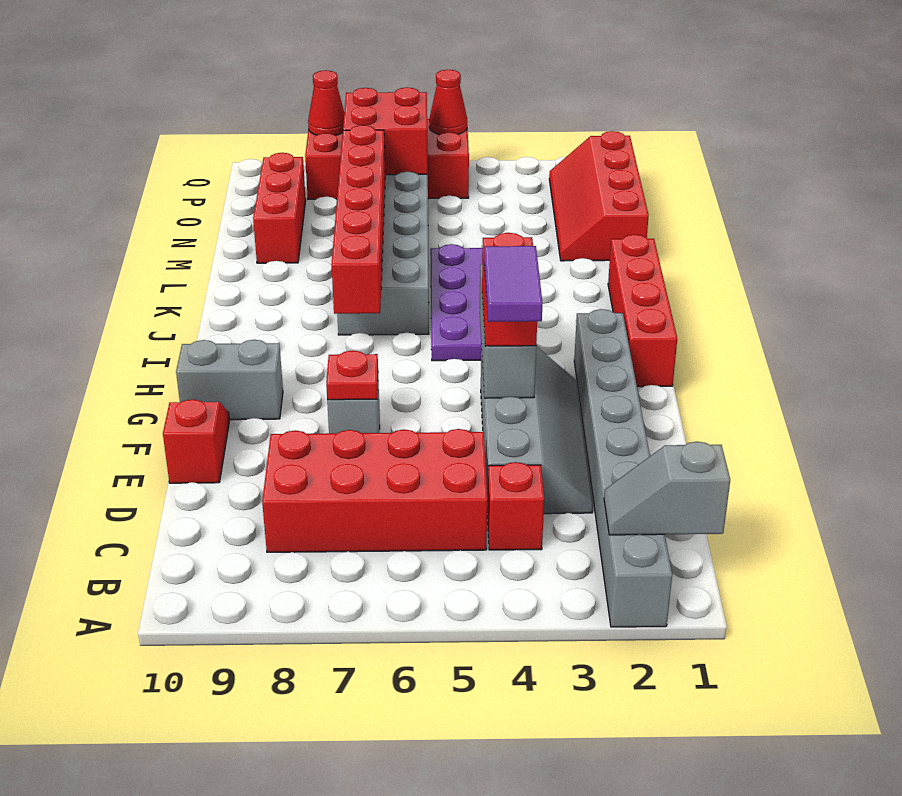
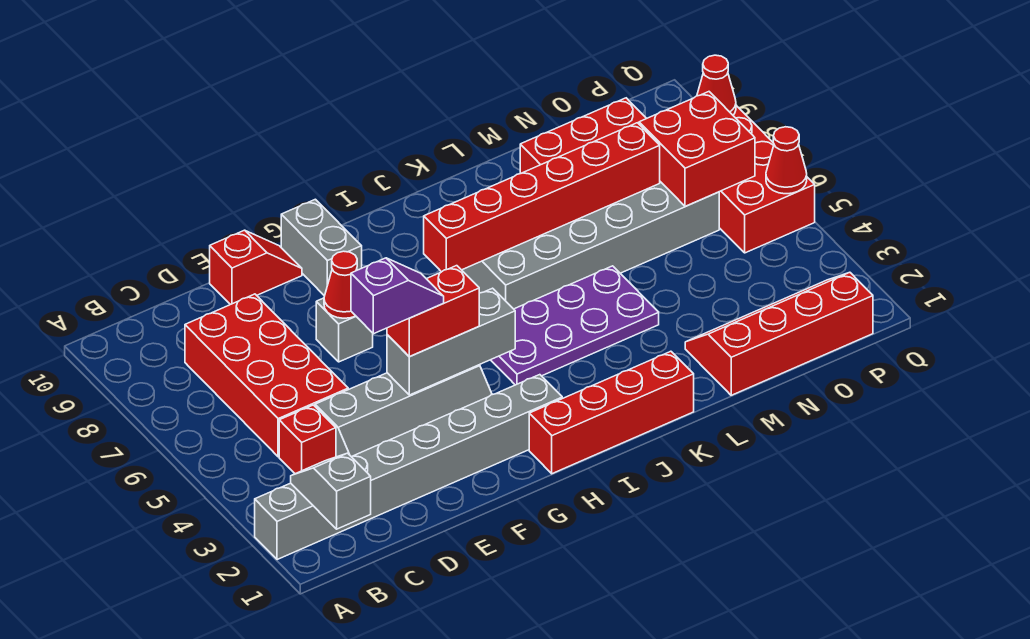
purple 1x2 tile [484,246,543,322] -> purple 1x2 slope [351,258,444,334]
red 1x1 plate [326,351,378,400] -> red 1x1 cone [324,251,357,318]

